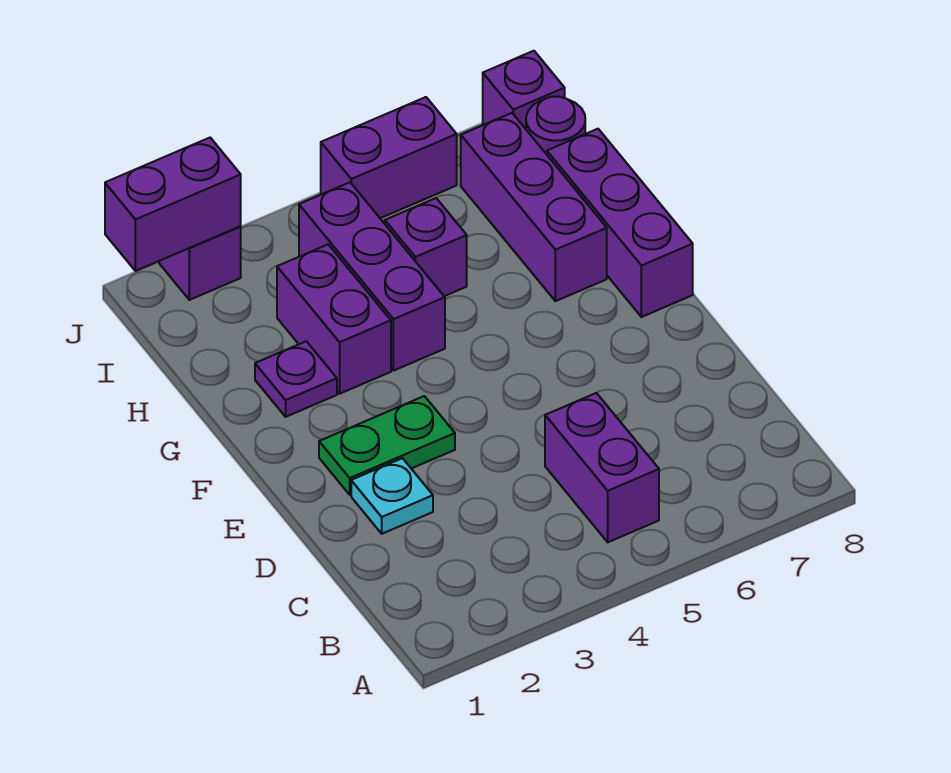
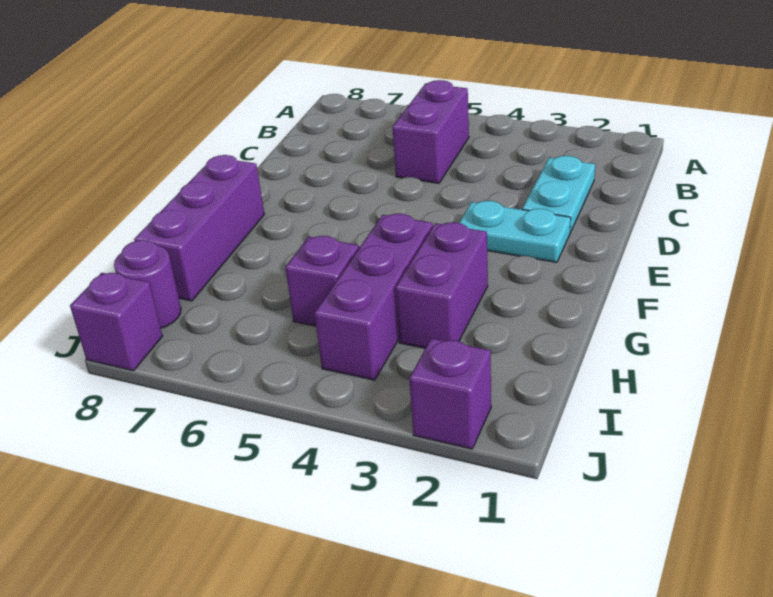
cyan 1x1 plate [351,458,433,534] -> cyan 1x2 plate [522,156,595,233]
green 1x2 plate [319,396,455,495] -> cyan 1x2 plate [459,201,571,262]
purple 1x1 plate [255,341,337,417] -> none
purple 1x3 brick [461,113,607,301] -> none
purple 1x2 brick [105,138,241,271] -> none
purple 1x2 brick [321,97,457,218] -> none

